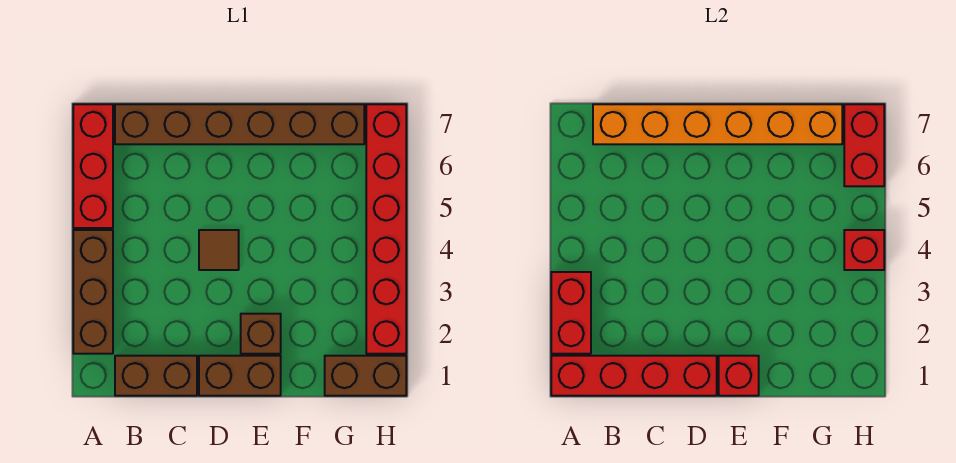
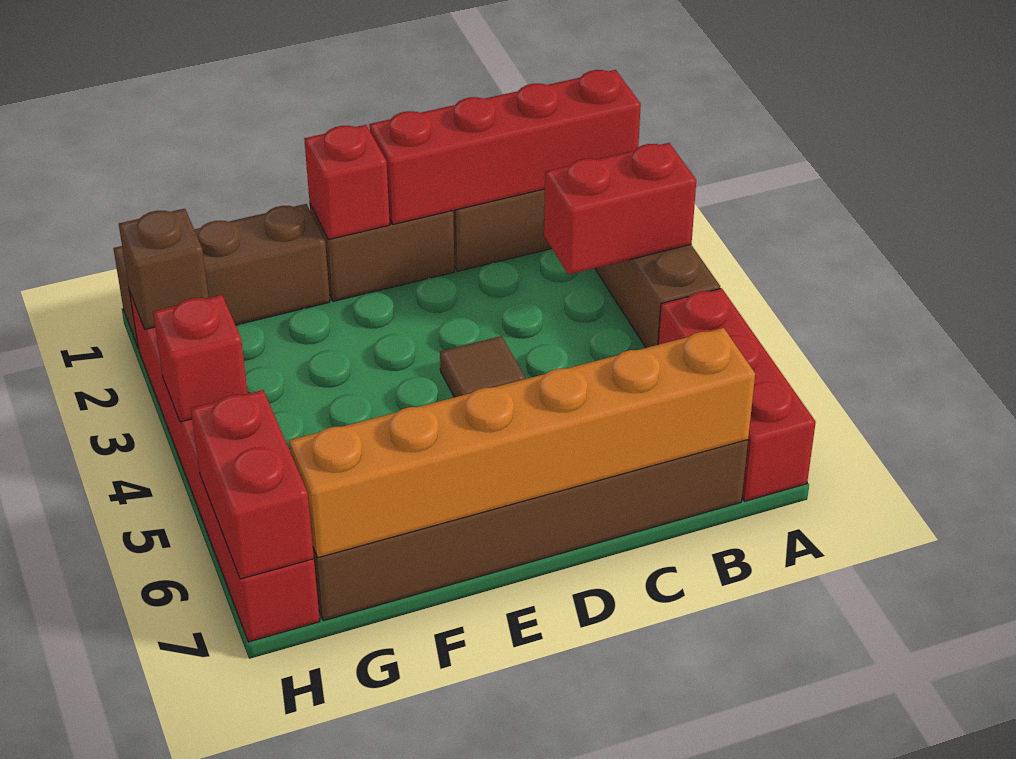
red 1x2 brick [551,272,591,354] -> red 1x2 brick turned to [544,143,696,275]
brown 1x1 brick [241,314,281,354] -> brown 1x1 brick moved to [119,209,209,329]
brown 1x2 brick [325,356,406,396] -> brown 1x3 brick [113,204,330,349]

